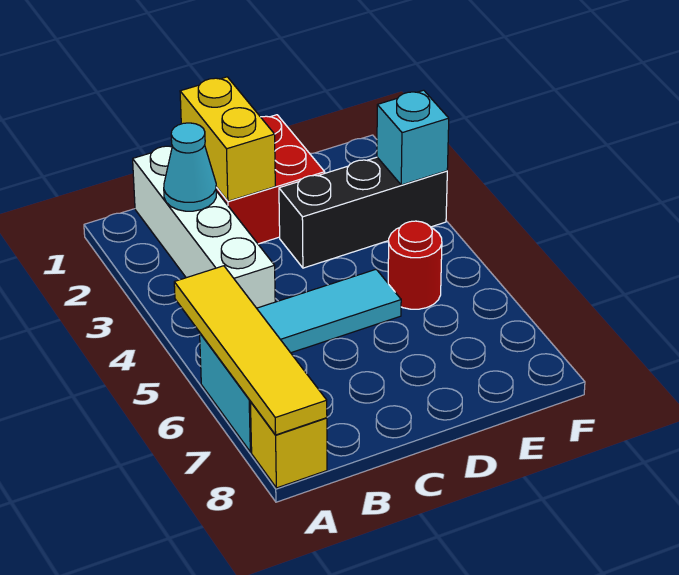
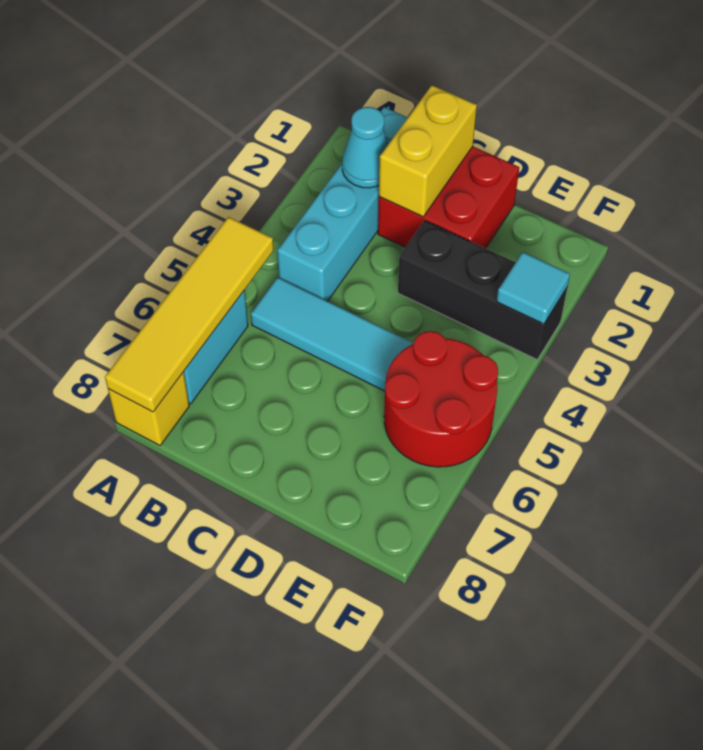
white 1x4 brick [133,146,275,308] -> cyan 1x4 brick [277,107,408,301]
red 1x1 round brick [388,221,442,309] -> red 2x2 round brick [384,331,498,467]
cyan 1x1 brick [377,90,449,185] -> cyan 1x1 tile [497,252,570,324]

